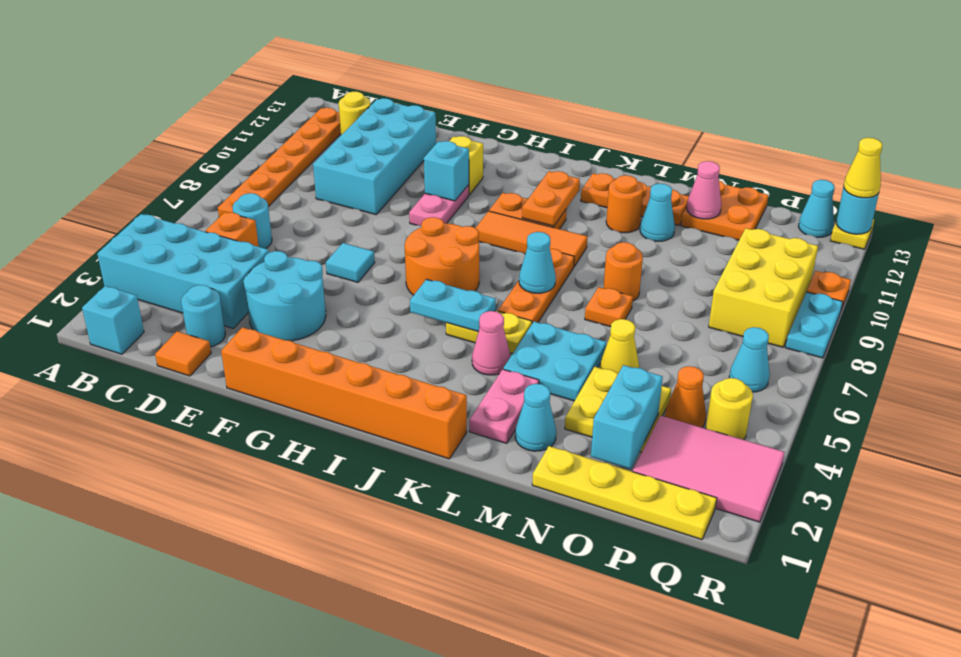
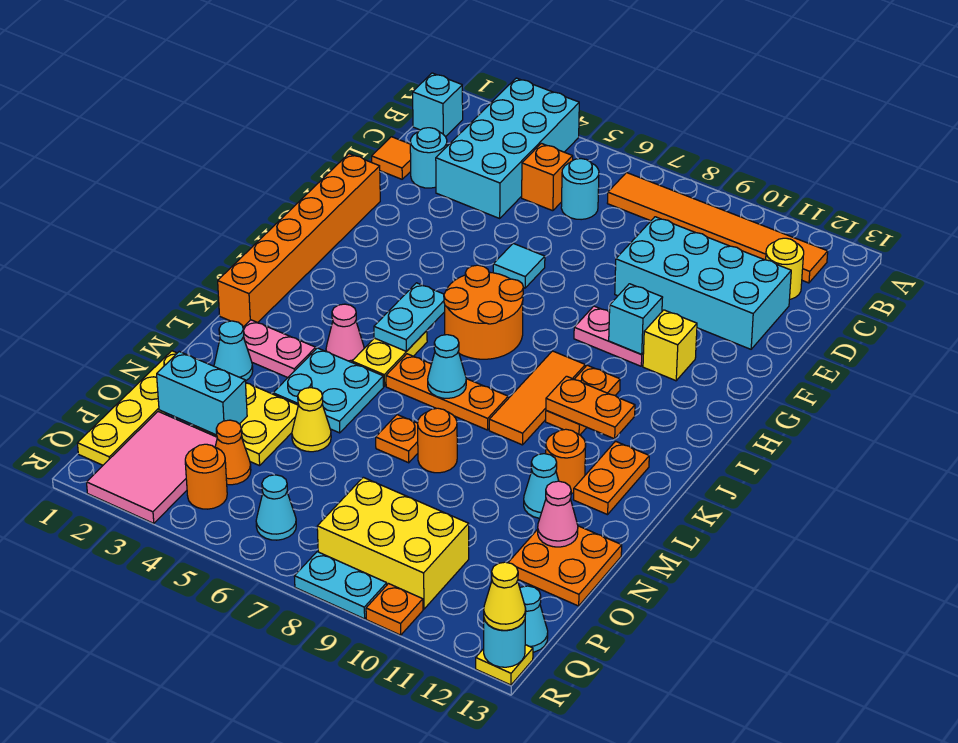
orange 1x6 plate [218,108,341,217] -> orange 1x6 tile [607,173,828,283]
cyan 2x2 round brick [243,251,326,341] -> none
orange 1x3 plate [581,173,689,225] -> orange 1x2 plate [573,441,649,515]
yellow 1x1 round brick [706,378,753,440] -> orange 1x1 round brick [185,444,227,509]

